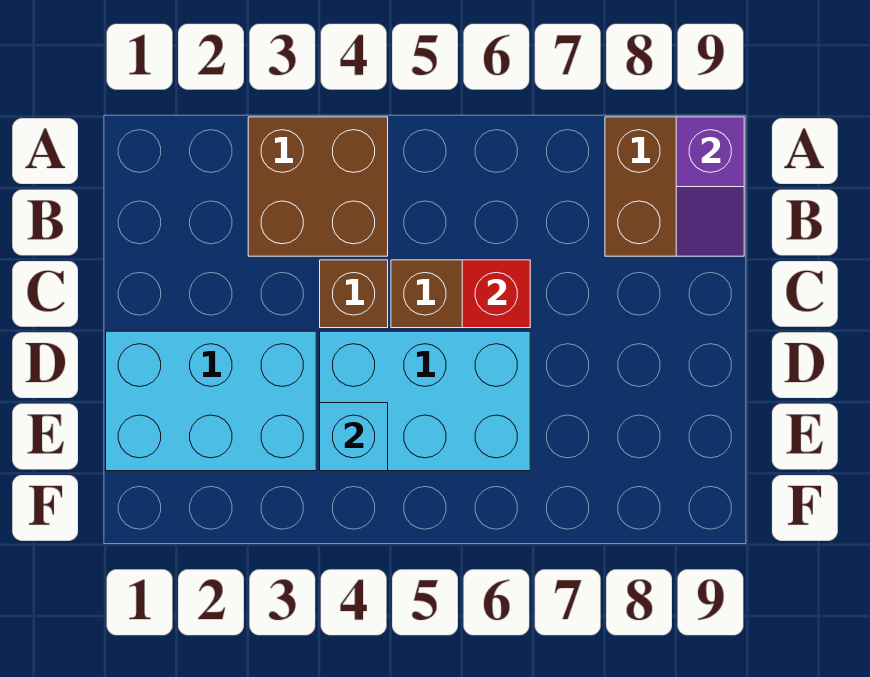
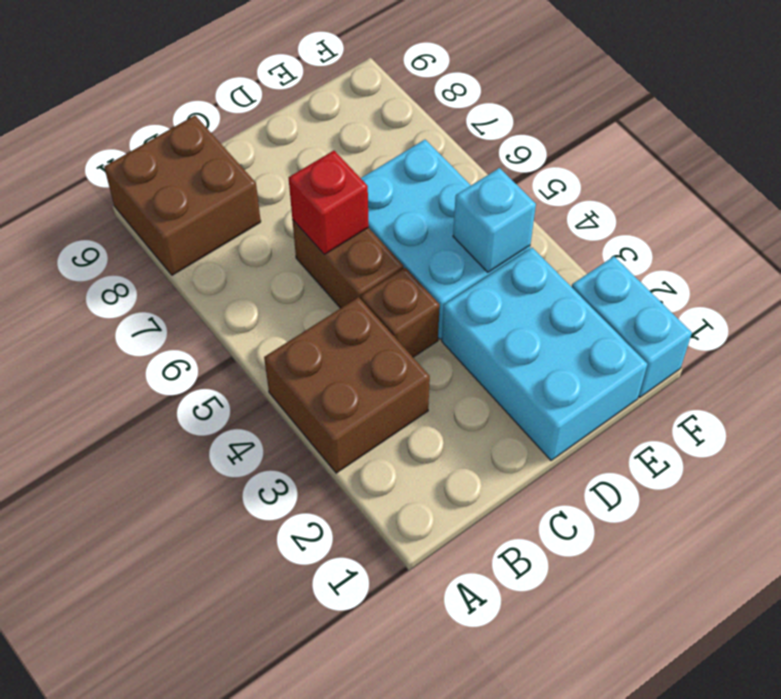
purple 1x2 slope [676,117,744,256] -> none
none -> cyan 1x2 brick [572,257,692,397]

